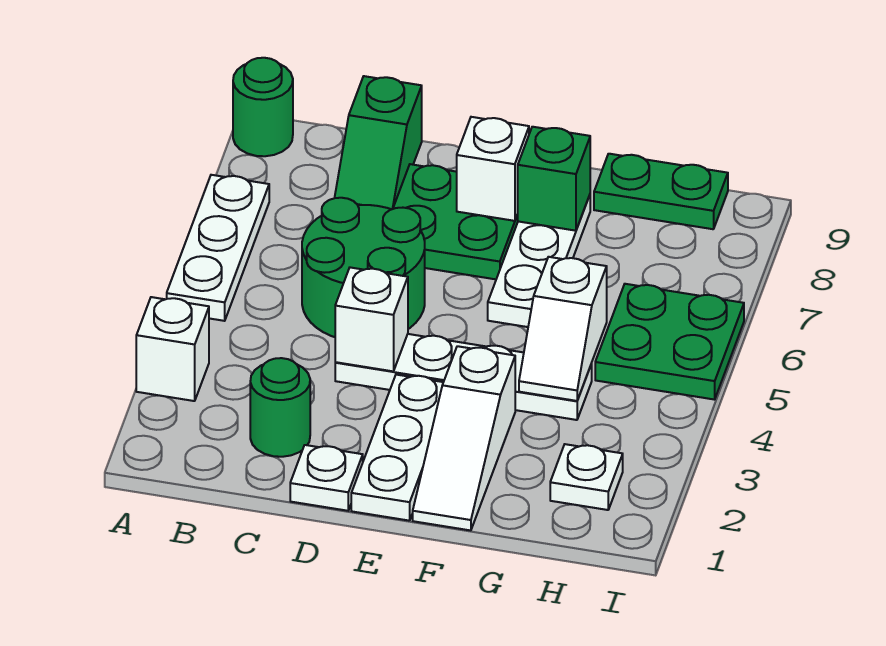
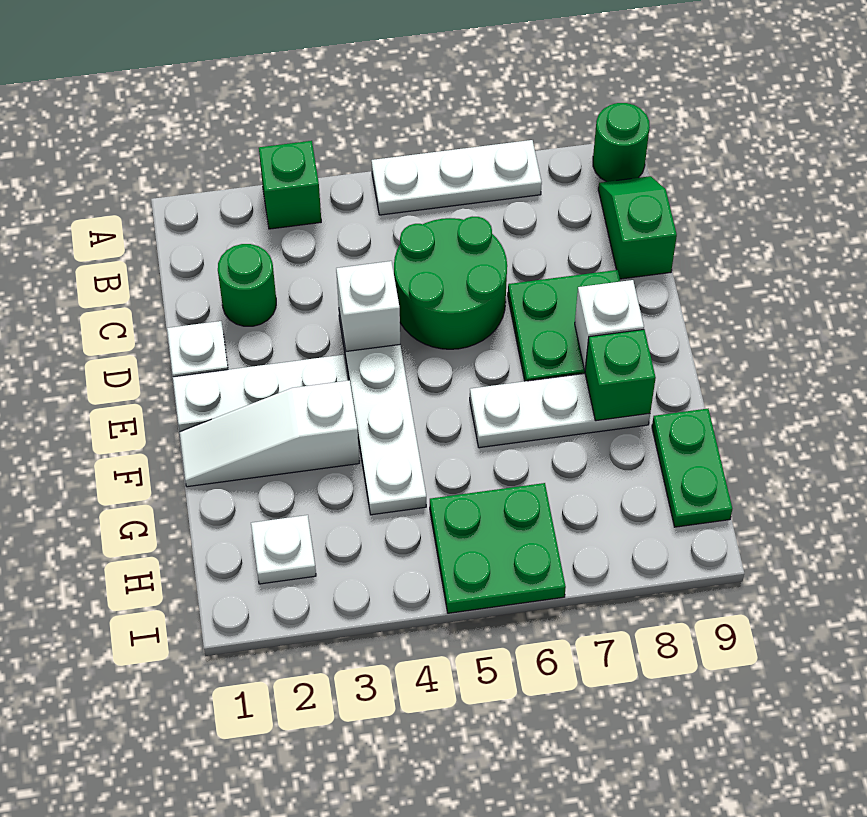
white 1x1 brick [136,297,209,401] -> green 1x1 brick [259,141,321,229]
green 1x2 slope [335,76,422,209] -> green 1x2 slope turned to [598,176,677,279]
white 1x2 slope [519,257,607,401] -> none

